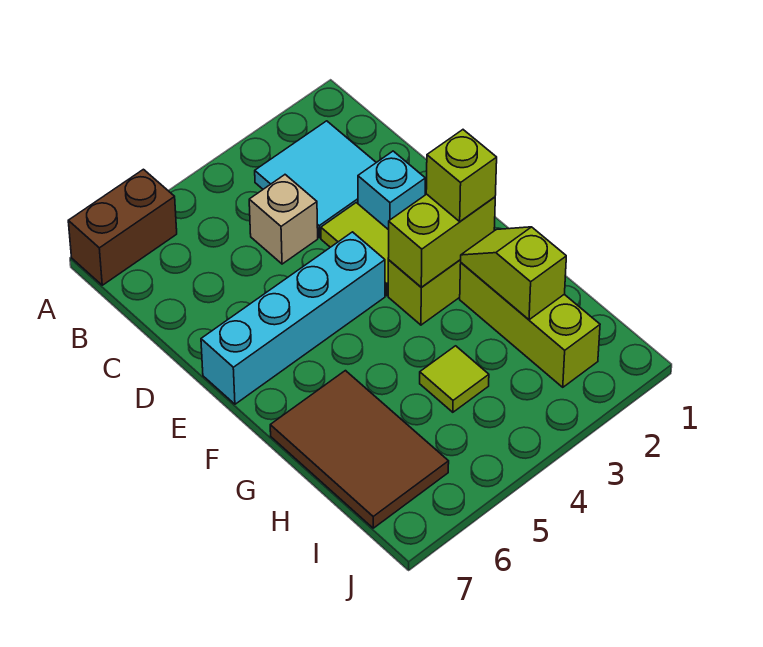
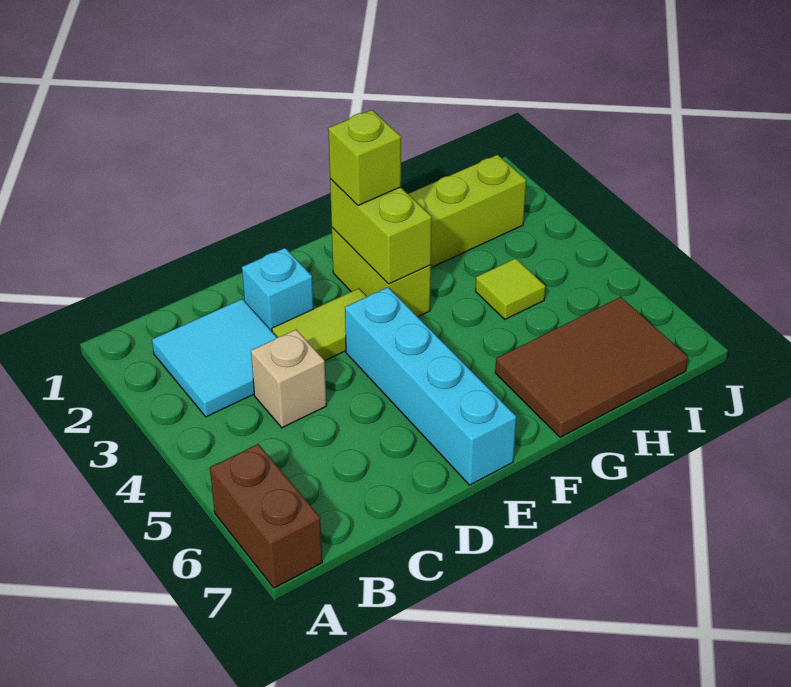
lime 1x2 slope [460,227,566,320] -> none

